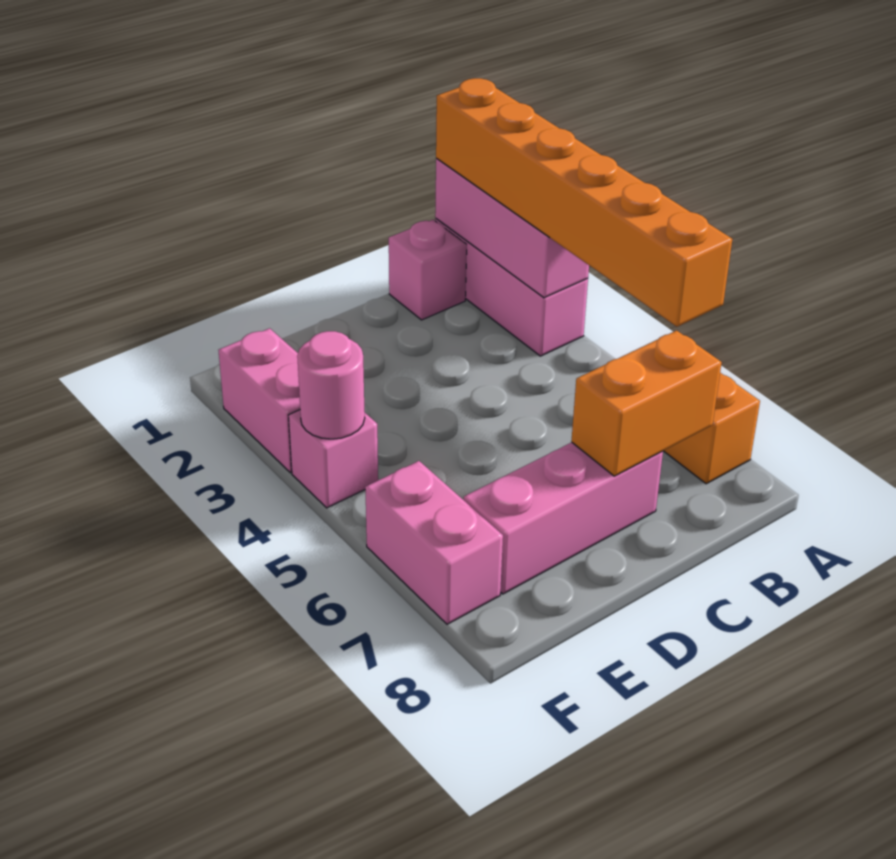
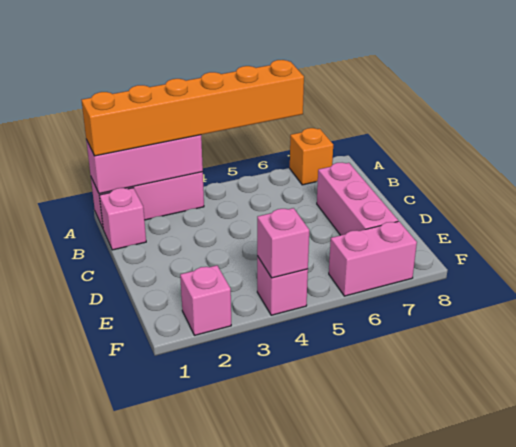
orange 1x2 brick [571,330,722,476] -> none
pink 1x2 brick [218,328,300,473] -> pink 1x1 brick [180,265,231,335]
pink 1x1 round brick [297,331,365,439] -> pink 1x1 brick [257,208,309,278]

